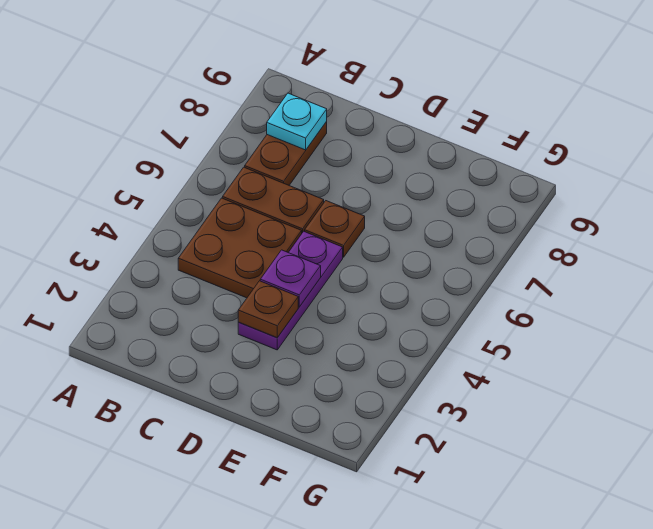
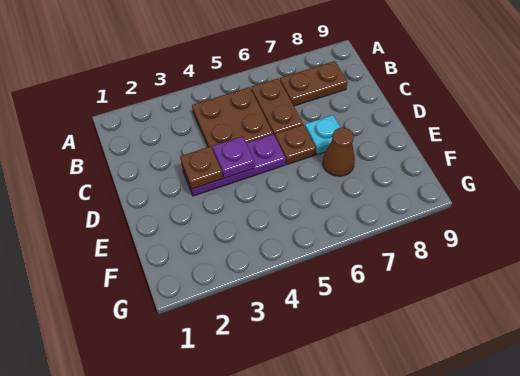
cyan 1x1 plate [267,93,327,150] -> cyan 1x1 plate moved to [305,115,340,155]
none -> brown 1x1 cone [323,128,355,176]

